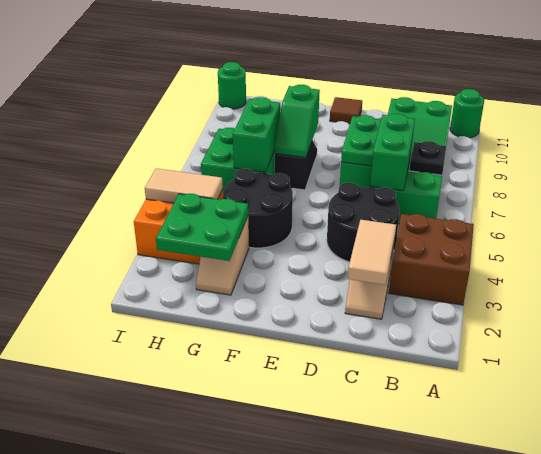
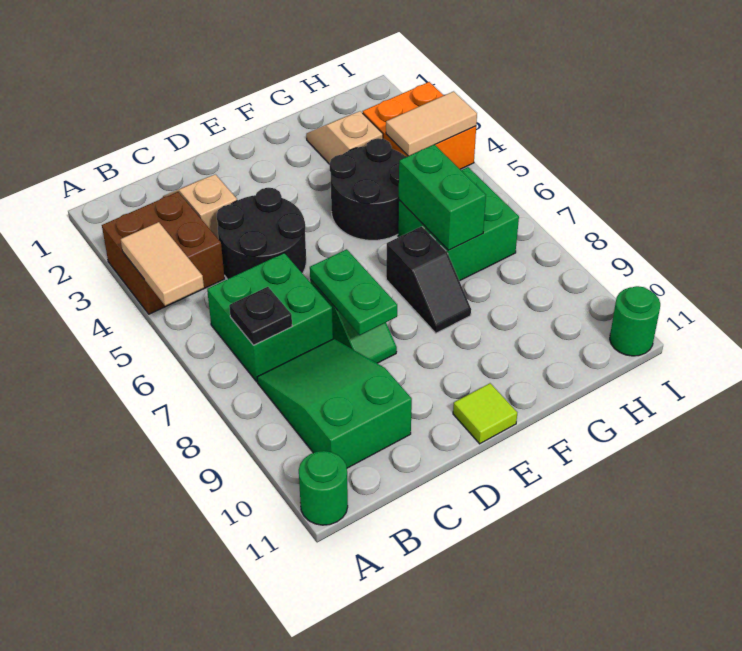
tan 1x2 tile [348,220,396,285] -> tan 1x2 tile moved to [121,222,204,306]
green 1x2 brick [370,114,415,191] -> none
brown 1x1 tile [330,97,362,124] -> lime 1x1 tile [453,383,517,444]
green 1x2 slope [274,85,320,157] -> none
green 2x2 plate [156,194,248,261] -> none

